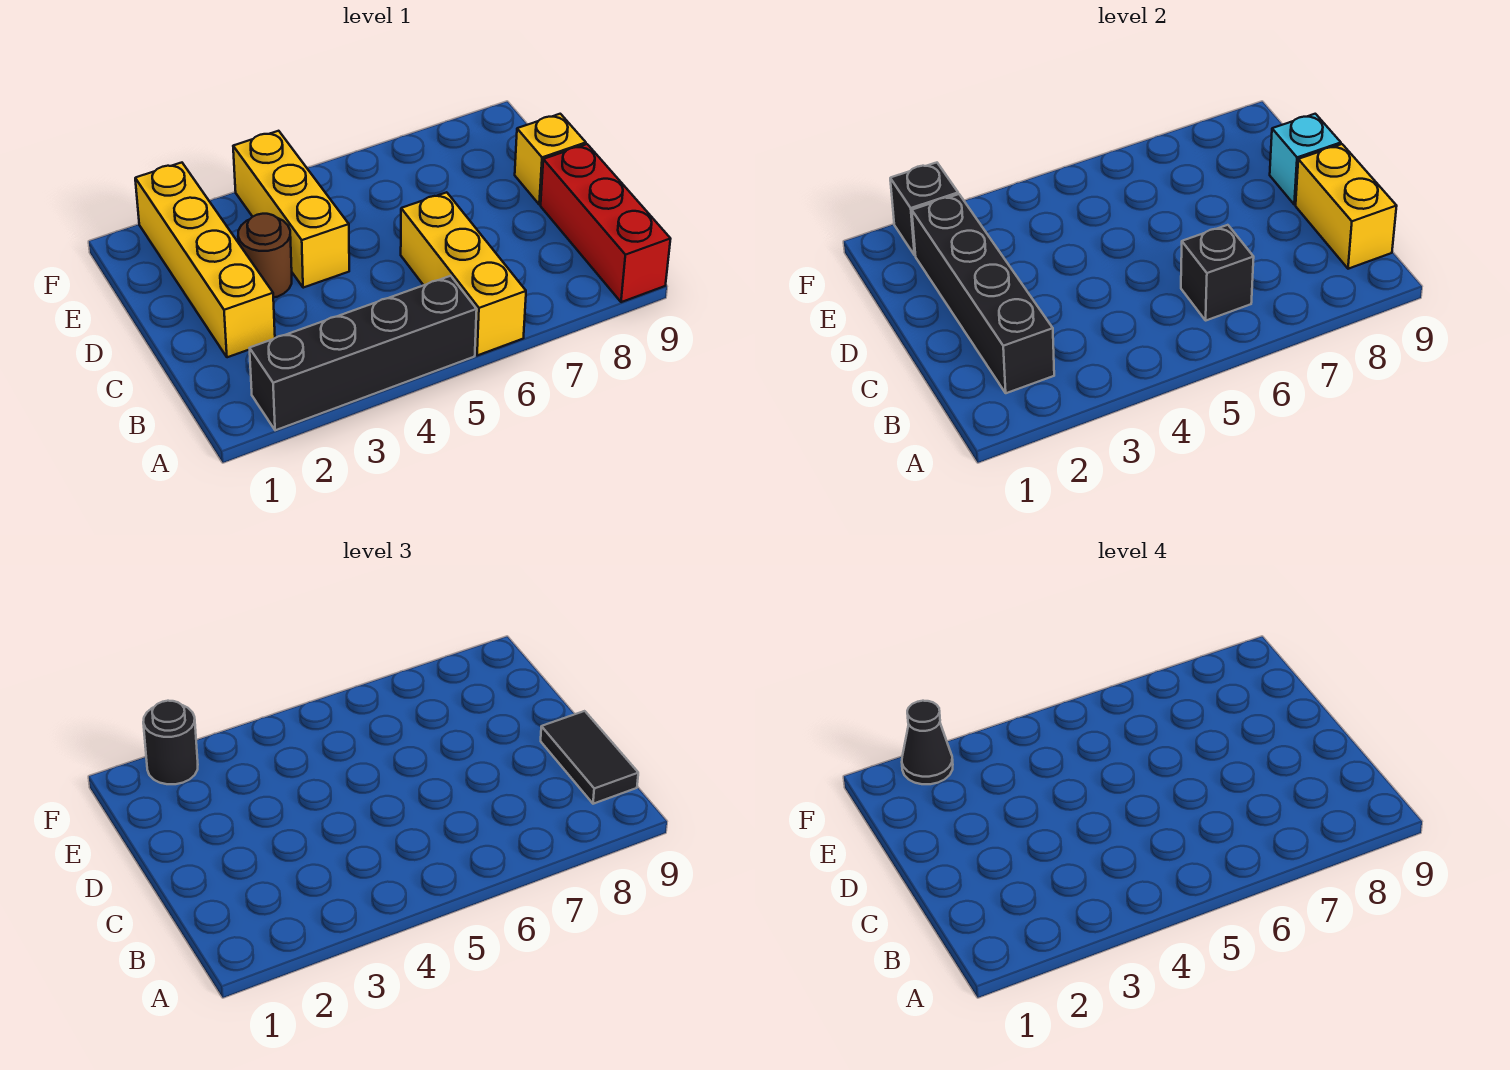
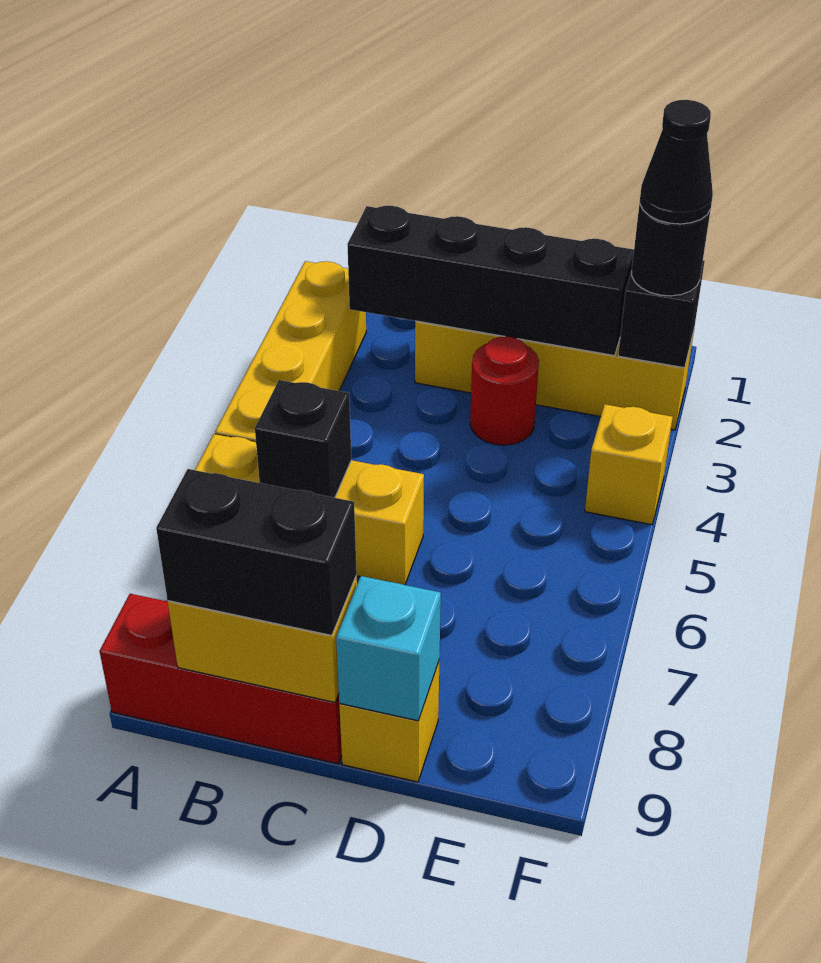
black 1x4 brick [250,276,477,430] -> yellow 1x4 brick [215,261,366,442]
black 1x2 tile [541,711,638,804] -> black 1x2 brick [156,469,357,635]
brown 1x1 round brick [238,214,292,298] -> red 1x1 round brick [470,337,539,445]
yellow 1x3 brick [233,131,349,288] -> yellow 1x1 brick [585,404,673,525]

